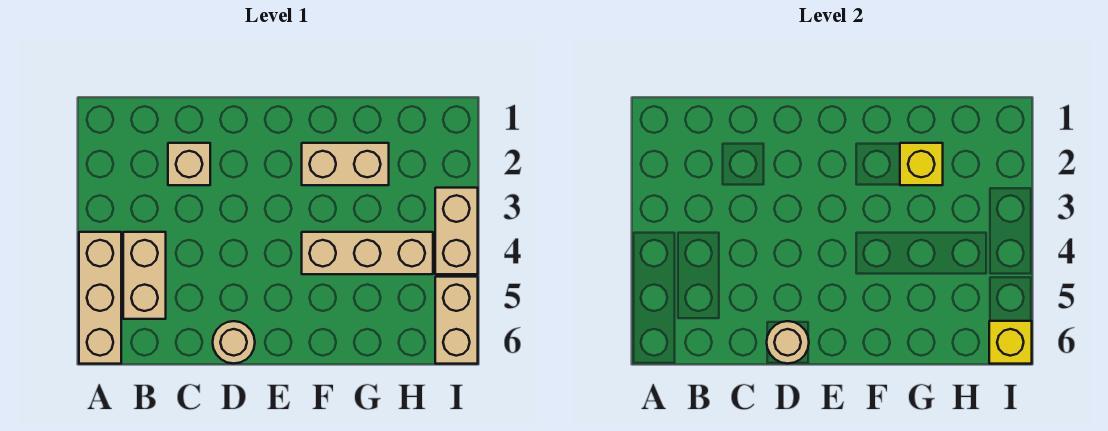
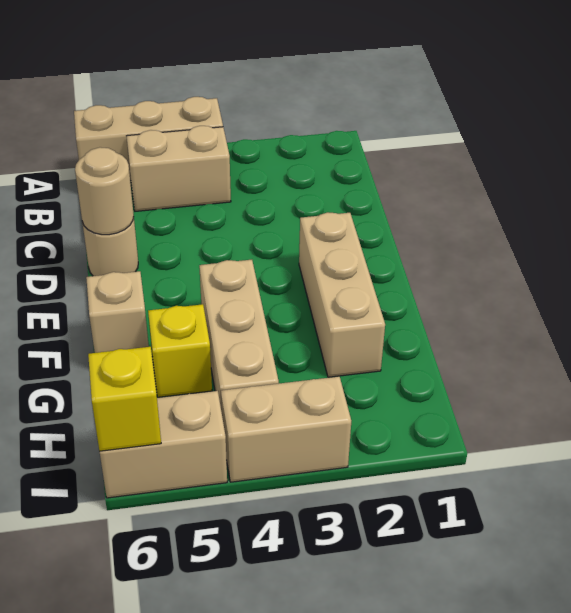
tan 1x1 brick [168,143,210,185] -> tan 1x1 brick moved to [86,271,149,353]
tan 1x2 brick [302,143,389,185] -> tan 1x3 brick [299,212,385,377]
yellow 1x1 brick [900,143,943,185] -> yellow 1x1 brick moved to [148,304,212,397]

